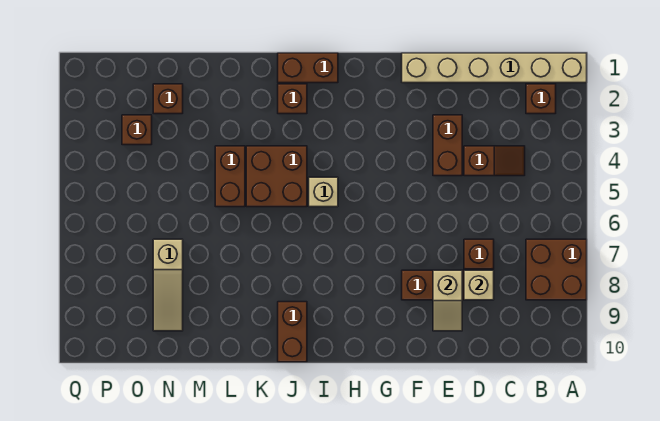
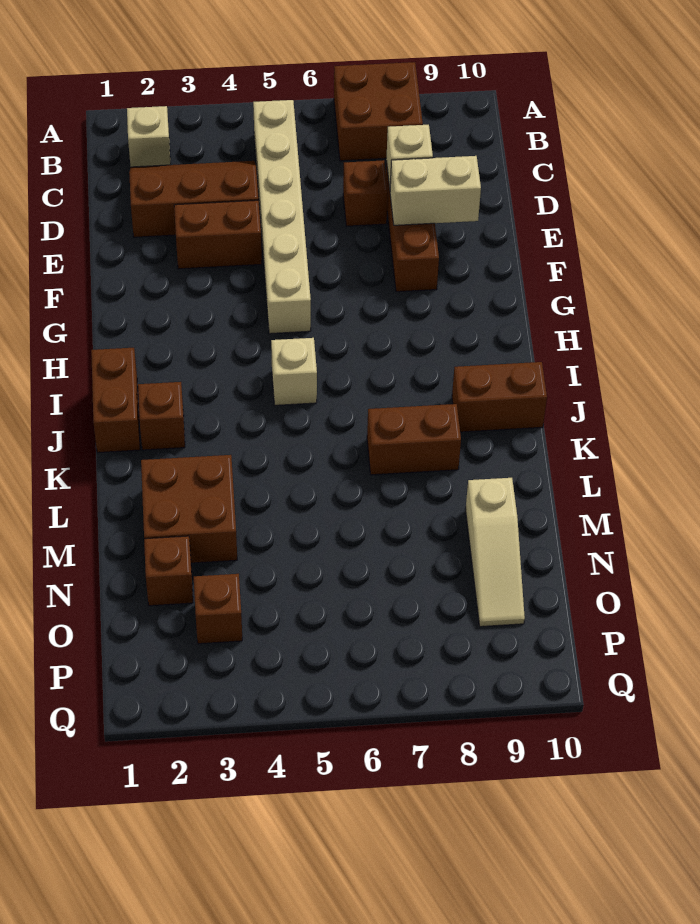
tan 1x6 brick [402,53,587,83] -> tan 1x6 brick moved to [253,100,311,334]
brown 1x1 brick [526,84,556,114] -> tan 1x1 brick [127,106,171,167]
brown 1x2 slope [464,146,525,176] -> brown 2x3 slope [129,161,259,237]
tan 1x2 slope [433,270,462,331] -> tan 1x2 brick [390,156,481,225]
brown 2x2 brick [246,146,307,207] -> brown 2x2 brick moved to [141,455,237,563]
brown 1x2 brick [215,146,245,207] -> brown 1x2 brick moved to [367,404,461,475]
tan 1x3 slope [153,239,183,331] -> tan 1x3 slope turned to [465,478,525,627]

